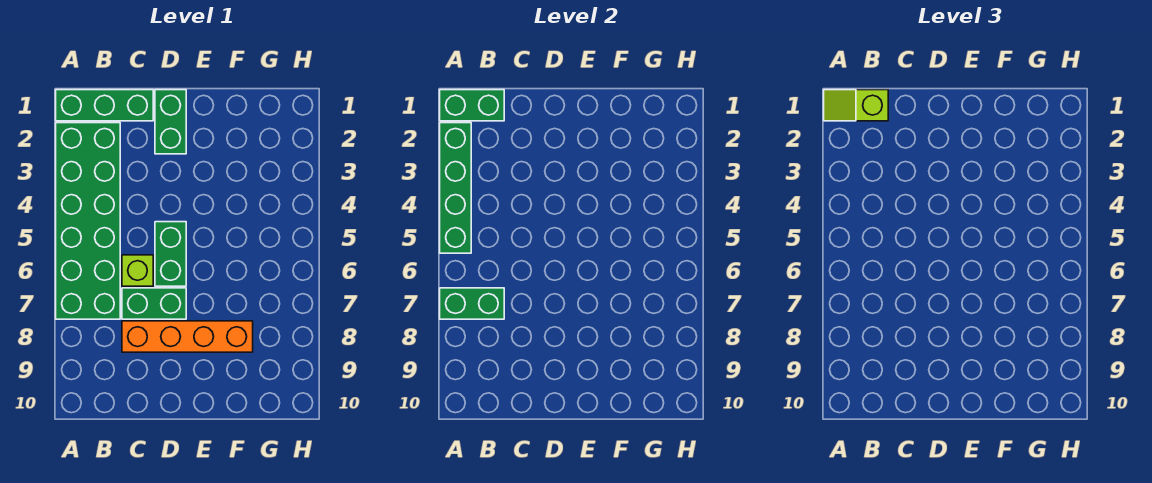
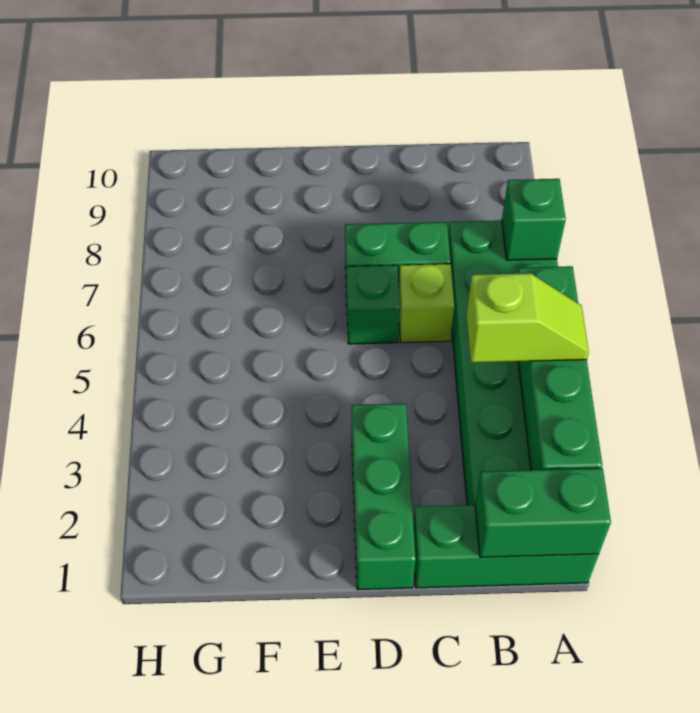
lime 1x2 slope [824,90,888,121] -> lime 1x2 slope moved to [466,273,589,363]
green 1x2 brick [440,288,504,319] -> green 1x1 brick [502,179,566,260]
orange 1x4 brick [122,321,253,352] -> none
green 1x2 brick [155,90,186,154] -> green 1x3 brick [352,404,416,590]
green 1x2 brick [155,222,186,286] -> green 1x1 brick [347,265,400,344]

